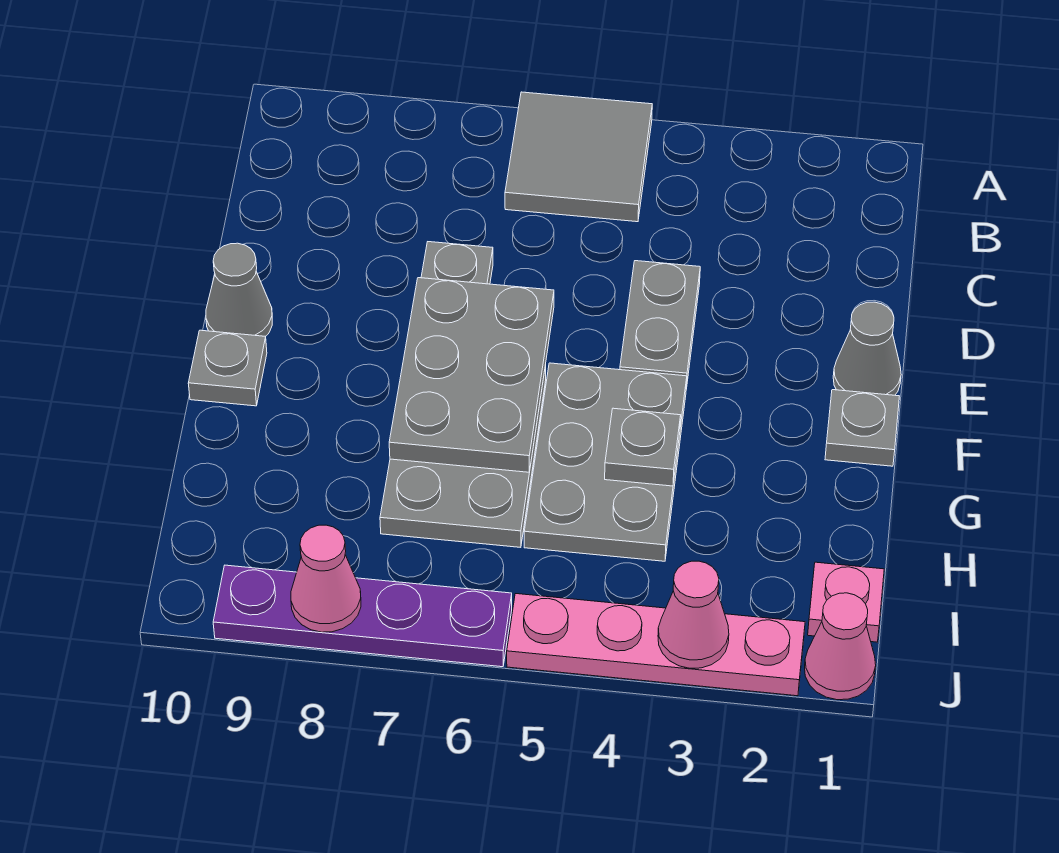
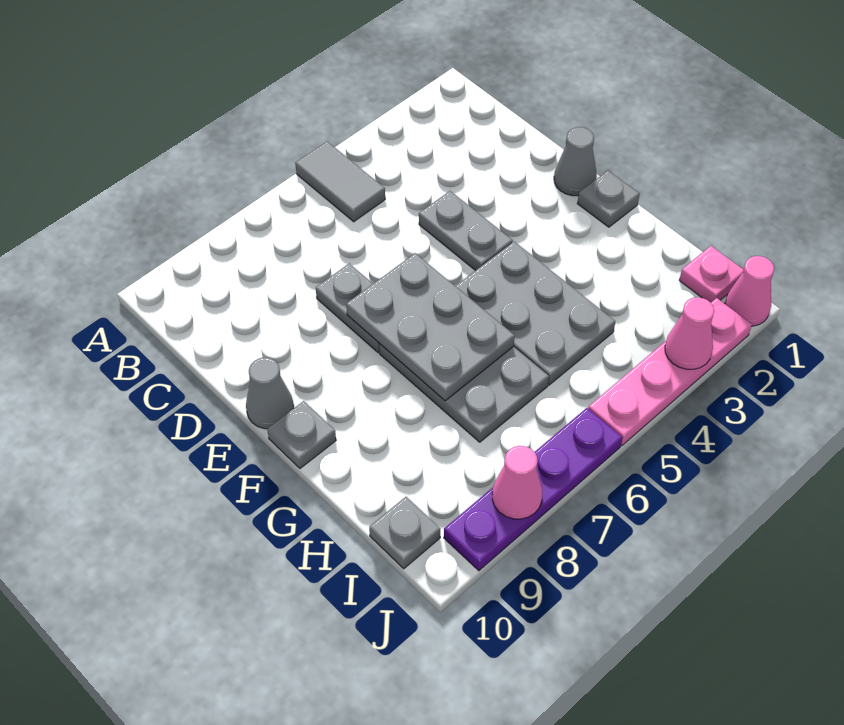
grey 2x2 tile [505,92,652,222] -> grey 1x2 tile [295,142,385,222]
grey 1x1 plate [605,408,681,486] -> grey 1x1 plate moved to [369,497,440,569]

